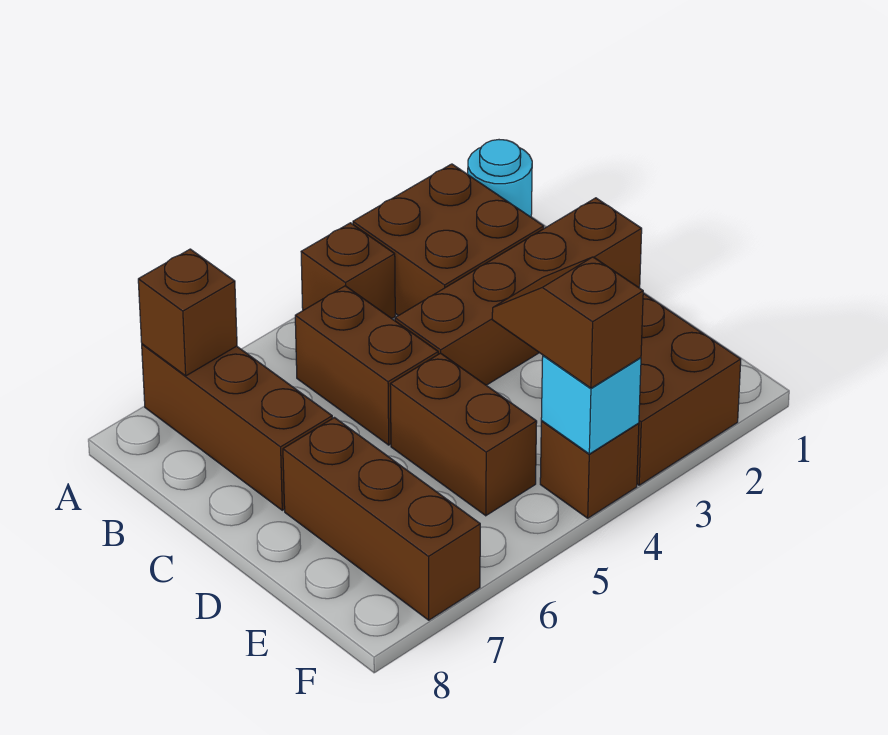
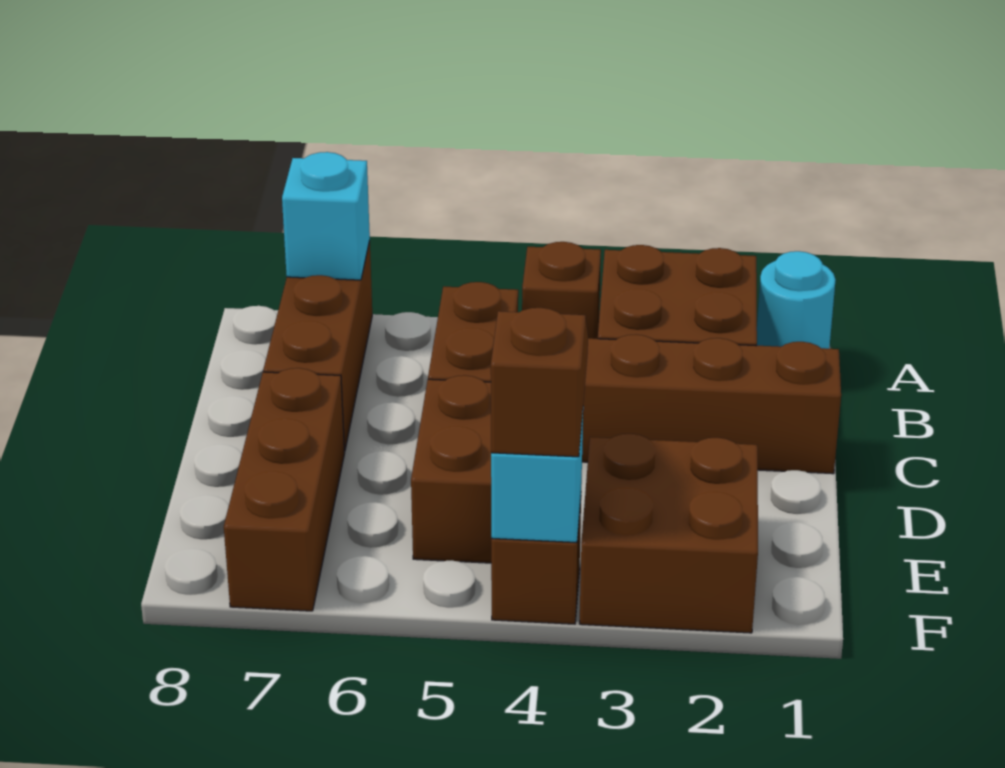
brown 1x1 brick [138,249,237,376] -> cyan 1x1 brick [282,152,370,280]

